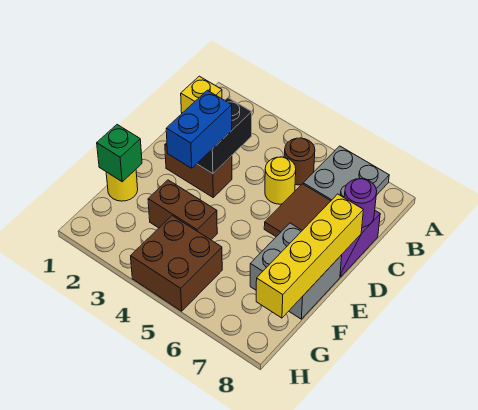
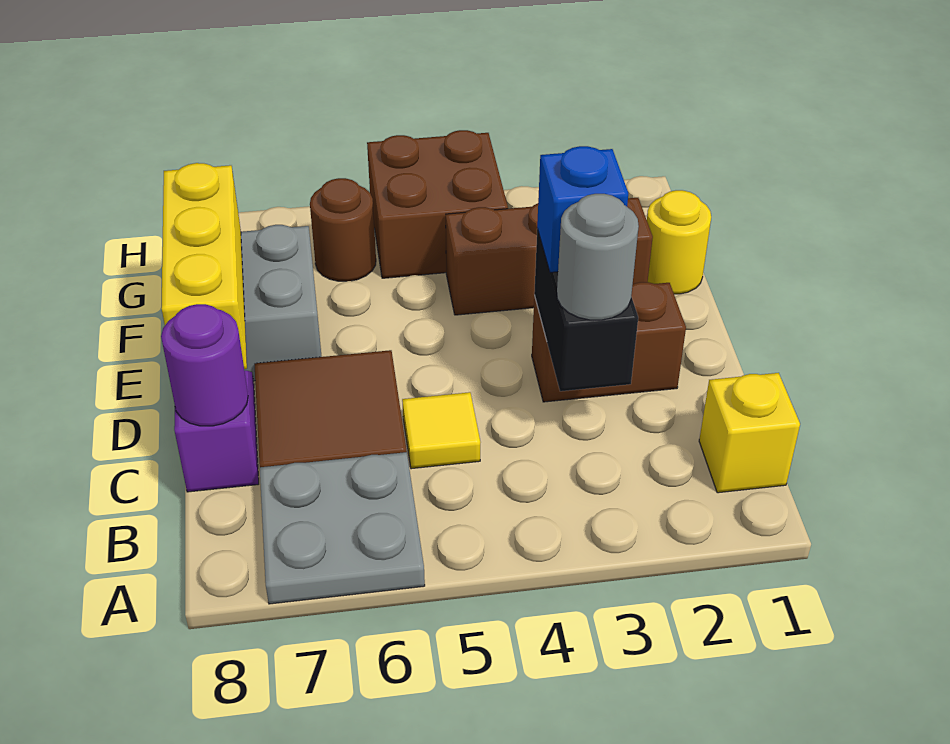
brown 1x1 round brick [284,138,315,185] -> brown 1x1 round brick moved to [310,178,376,281]
none -> grey 1x1 round brick [557,194,639,320]
yellow 1x1 round brick [265,157,296,204] -> yellow 1x1 tile [402,392,481,469]
blue 1x2 brick [166,90,232,168] -> blue 1x1 brick [537,146,628,272]
yellow 1x4 brick [256,194,363,318] -> yellow 1x3 brick [161,163,247,369]
green 1x1 brick [97,125,142,182] -> none
brown 1x2 brick [148,180,217,240] -> brown 1x3 brick [446,198,653,315]

